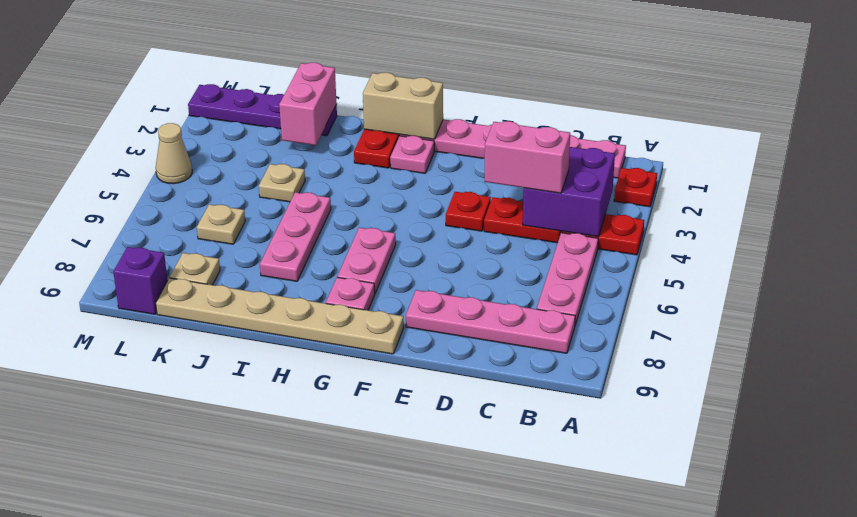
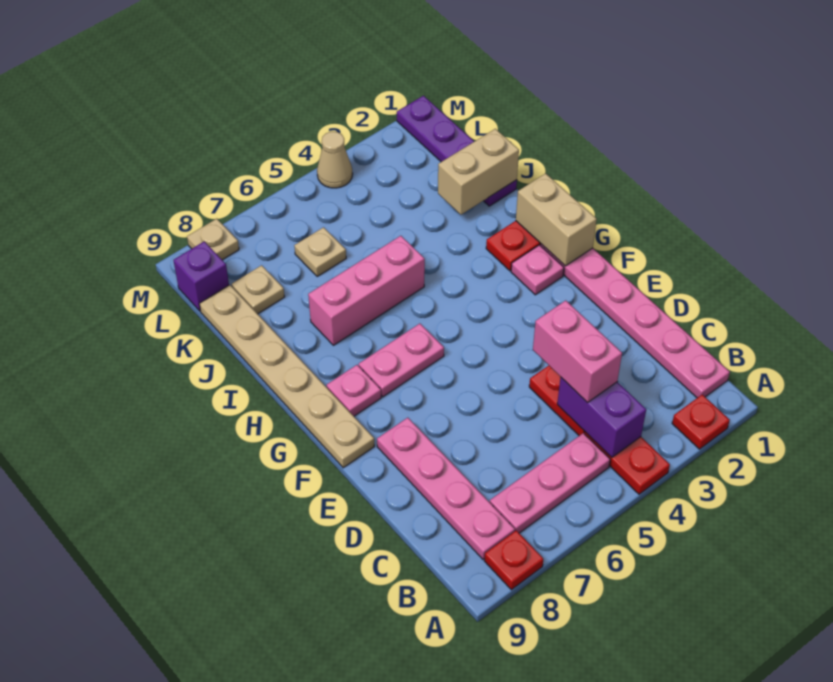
purple 2x2 brick [523,147,615,237] -> purple 1x2 brick [557,377,646,457]
red 1x1 plate [446,192,491,231] -> red 1x1 plate moved to [484,530,543,590]
pink 1x3 plate [260,192,331,281] -> pink 1x3 brick [308,236,425,345]
pink 1x2 brick [279,63,337,145] -> tan 1x2 brick [438,129,519,215]
tan 1x1 plate [259,164,305,202] -> tan 1x1 plate moved to [187,219,239,260]

